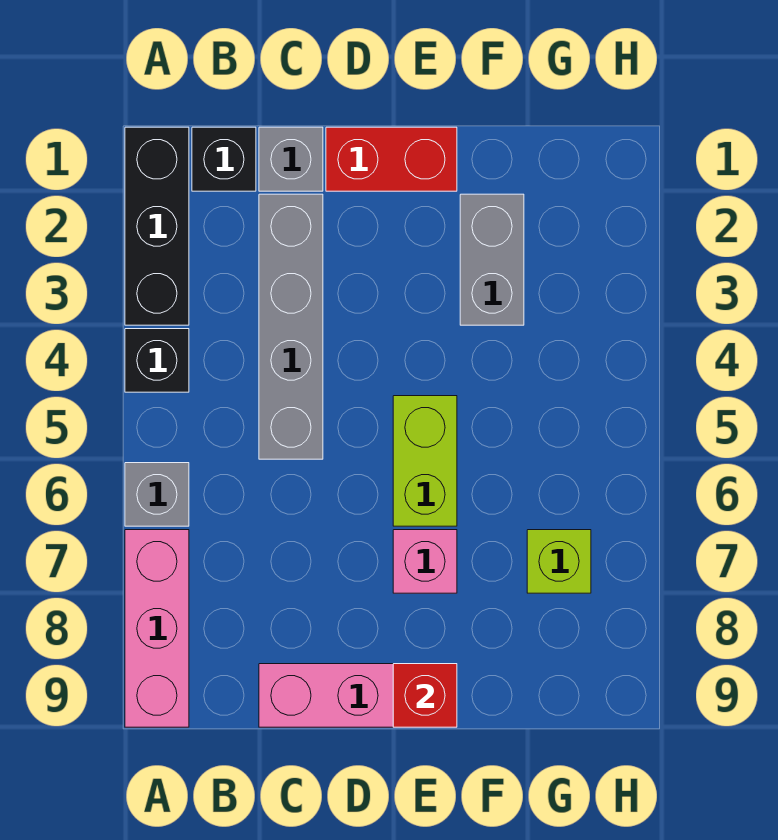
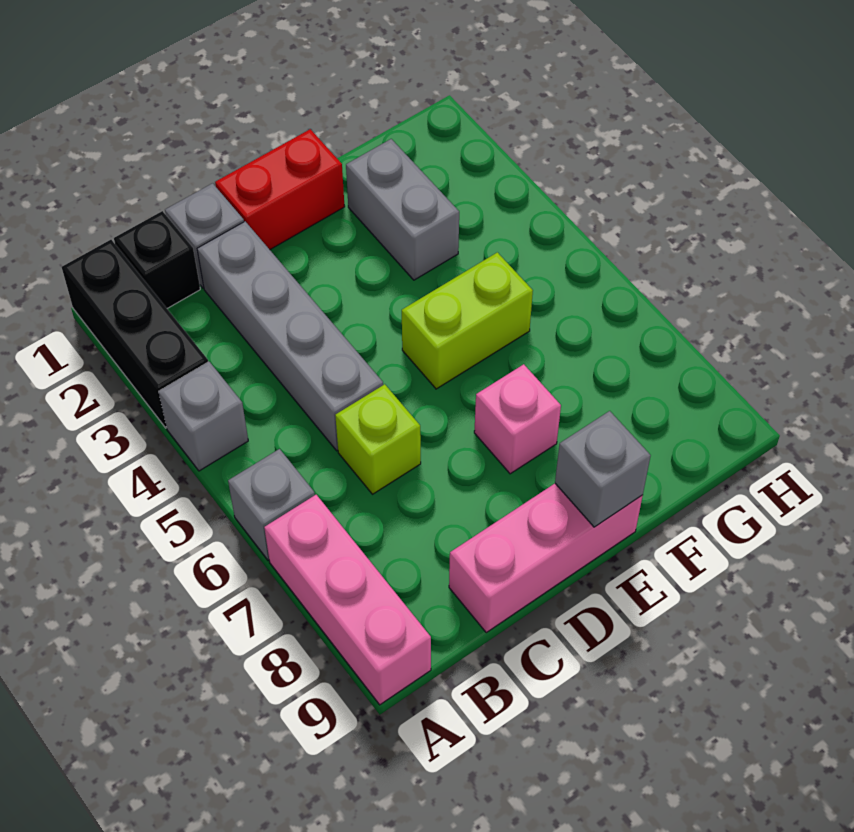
black 1x1 brick [125,329,189,392] -> grey 1x1 brick [159,362,248,471]
lime 1x2 brick [393,396,457,526] -> lime 1x2 brick turned to [402,252,533,389]
red 1x1 brick [393,664,457,727] -> grey 1x1 brick [555,411,651,527]
lime 1x1 brick [527,530,591,593] -> lime 1x1 brick moved to [335,384,421,494]

